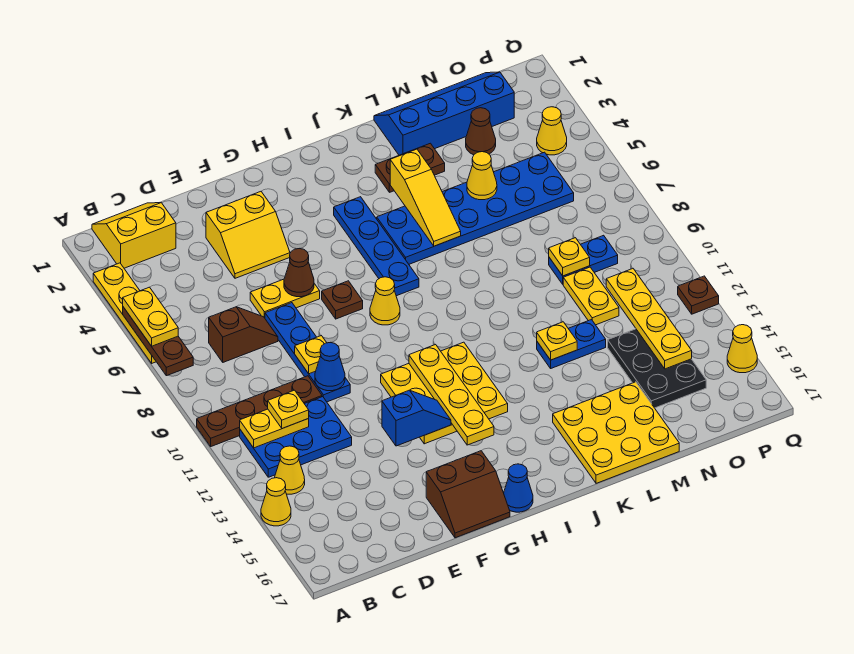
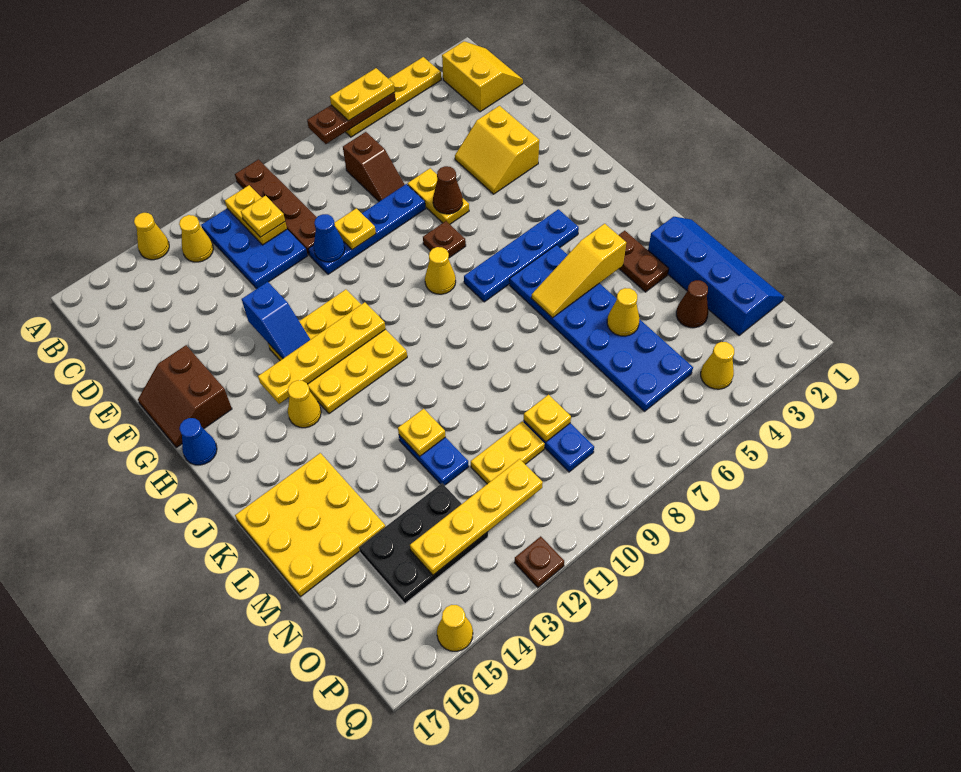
none -> yellow 1x1 cone [288,380,321,428]

